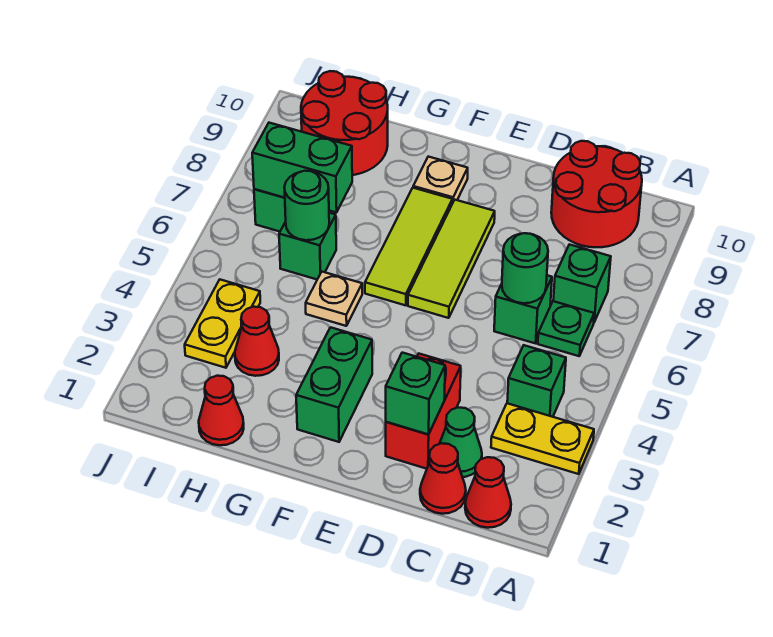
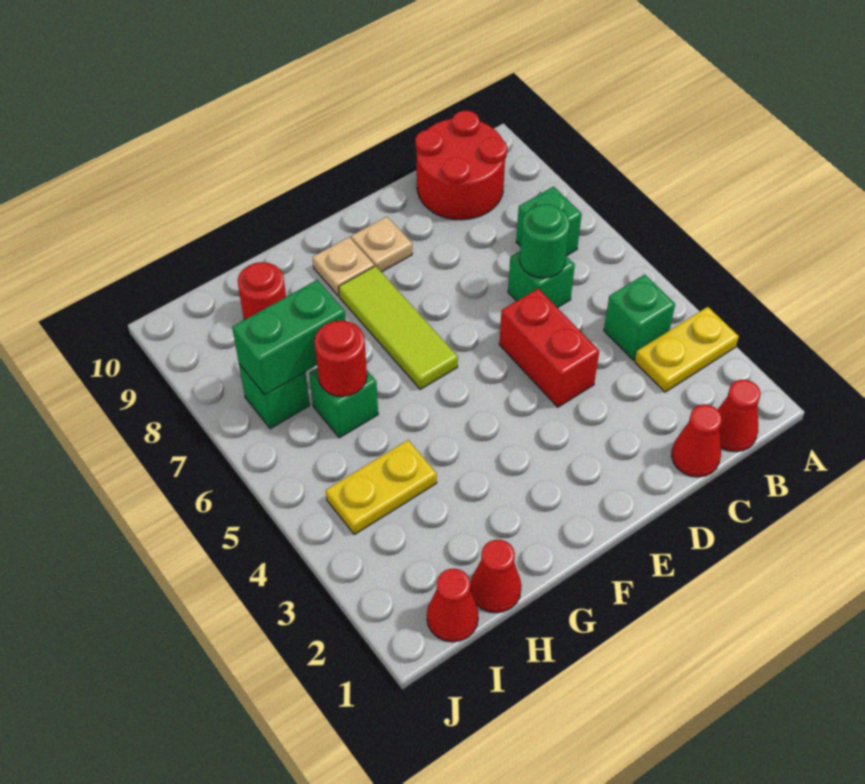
green 1x1 plate [538,301,594,356] -> none
green 1x1 cone [440,407,482,477] -> none
red 1x2 brick [386,354,461,469] -> red 1x2 brick moved to [499,288,599,407]
green 1x1 brick [386,353,445,435] -> none
lime 1x3 tile [408,200,495,318] -> none
green 1x2 brick [296,327,372,442] -> none
tan 1x1 plate [306,272,362,326] -> tan 1x1 plate moved to [351,216,412,272]
red 1x1 cone [235,307,279,376] -> red 1x1 cone moved to [427,569,479,642]
green 1x1 round brick [284,171,329,240] -> red 1x1 round brick [314,320,367,396]
red 2x2 round brick [301,71,388,175] -> red 1x1 round brick [238,262,286,320]
yellow 1x2 plate [185,280,260,368] -> yellow 1x2 plate turned to [326,440,437,535]

